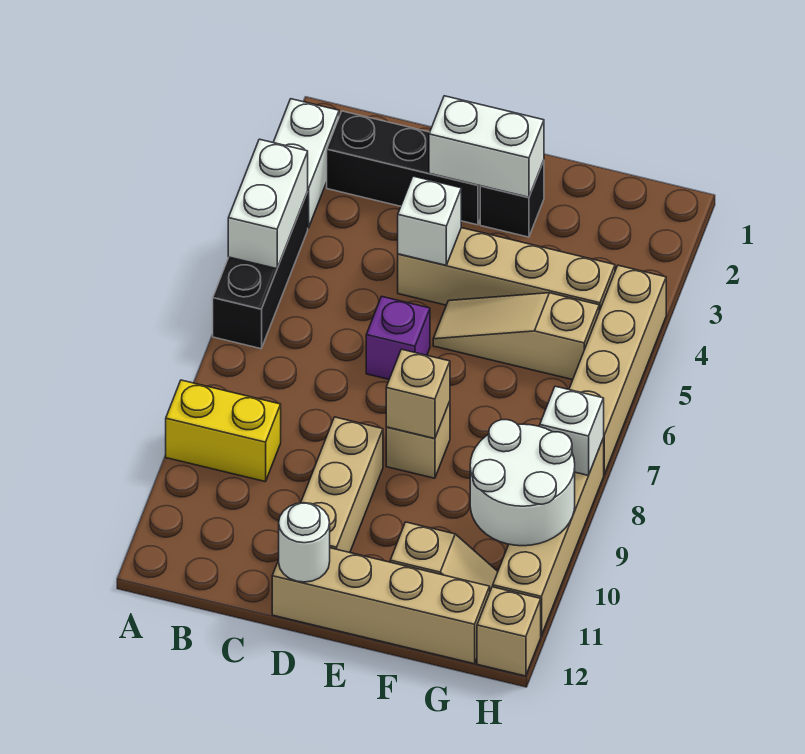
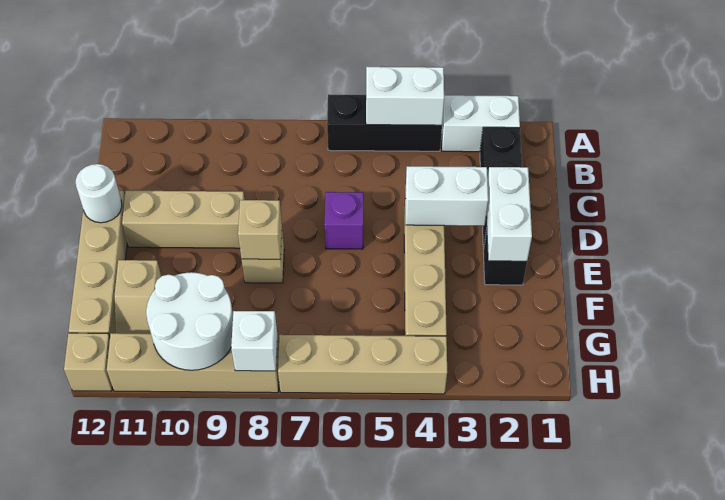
yellow 1x2 brick [166,380,281,482] -> none
white 1x1 brick [398,176,461,265] -> white 1x2 brick [405,166,488,226]
tan 1x3 slope [433,293,599,380] -> none

